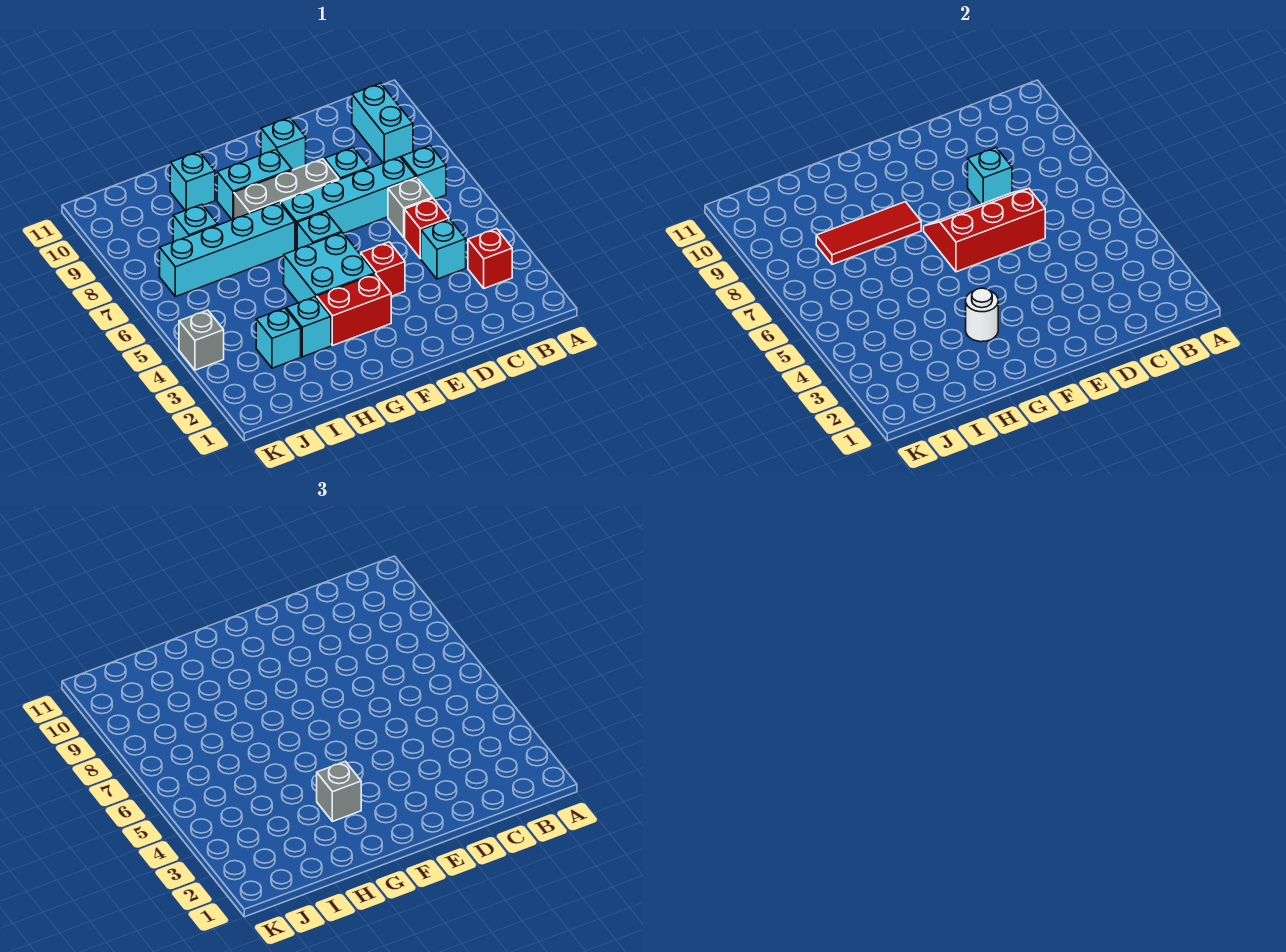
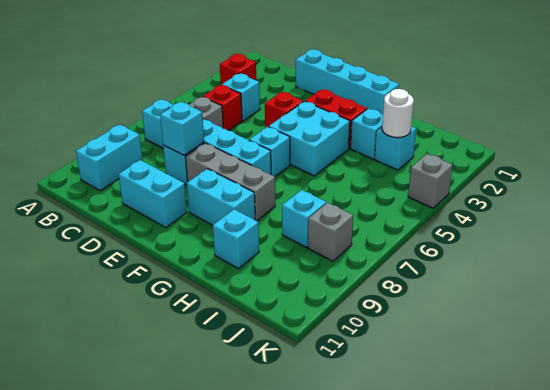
red 2x3 slope [924,189,1045,272] -> none
cyan 1x1 brick [261,117,306,170] -> cyan 1x2 brick [118,160,187,228]
white 1x1 round brick [966,288,998,342] -> white 1x1 round brick moved to [382,89,414,138]
grey 1x1 brick [317,761,361,822] -> grey 1x1 brick moved to [308,203,353,261]
cyan 1x4 brick [160,202,295,297] -> cyan 1x4 brick moved to [296,49,399,114]
red 1x3 tile [816,202,921,264] -> none

